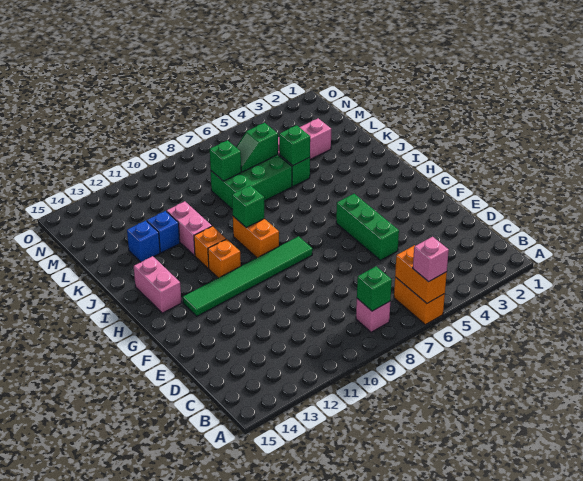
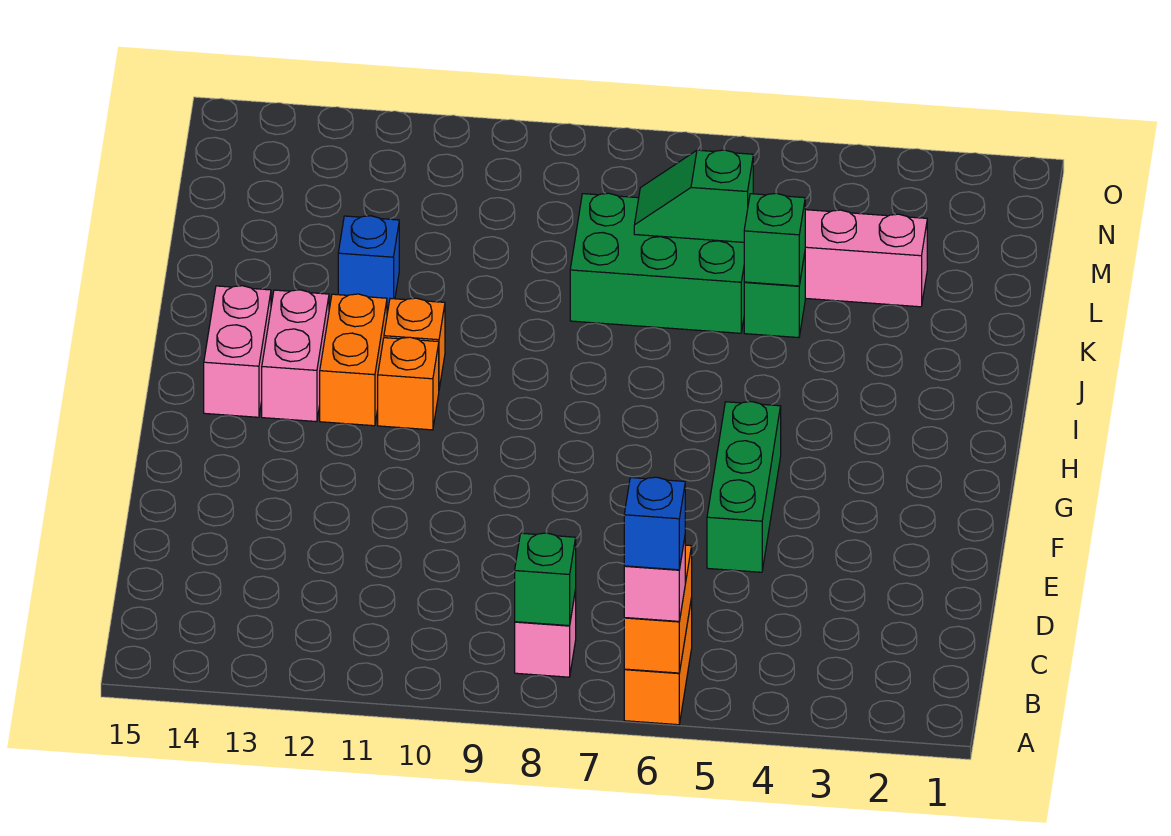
green 1x6 tile [183,236,313,316] -> none
orange 1x2 brick [233,216,279,258] -> orange 1x2 brick moved to [320,294,387,426]
green 1x1 brick [232,185,264,227] -> none
pink 1x2 brick [167,201,212,256] -> pink 1x2 brick moved to [262,290,329,422]
blue 1x1 brick [127,221,160,262] -> blue 1x1 brick moved to [624,477,685,570]
green 1x1 brick [210,140,241,181] -> none

